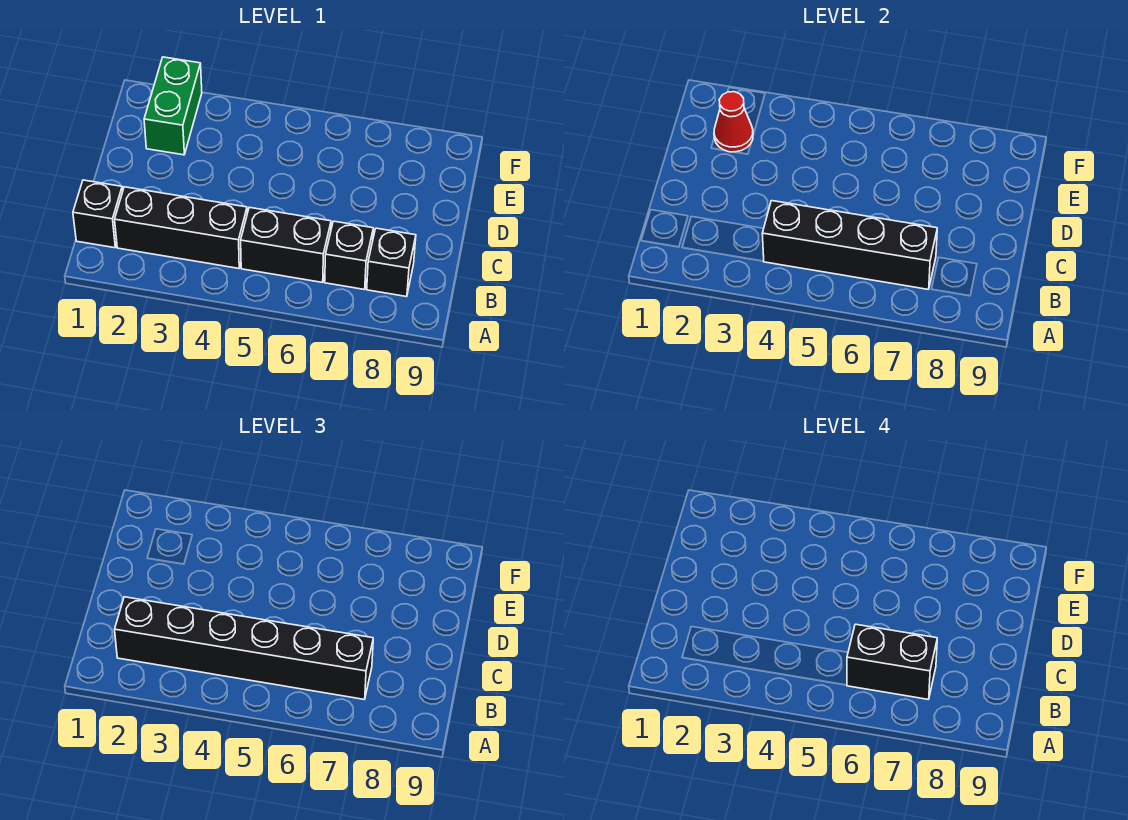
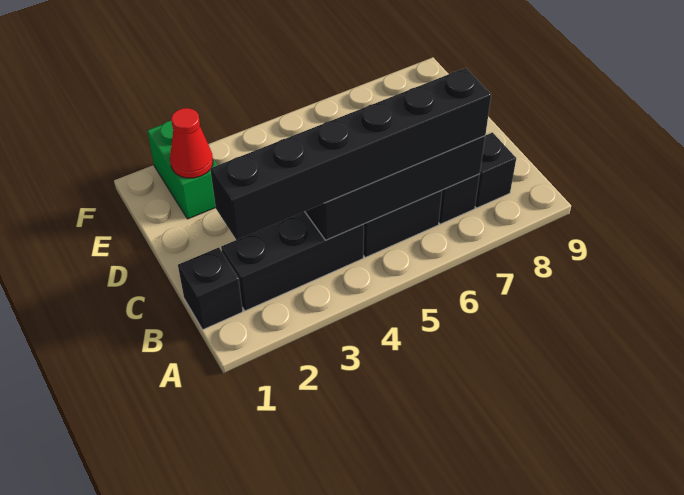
black 1x2 brick [847,624,937,699] -> none

